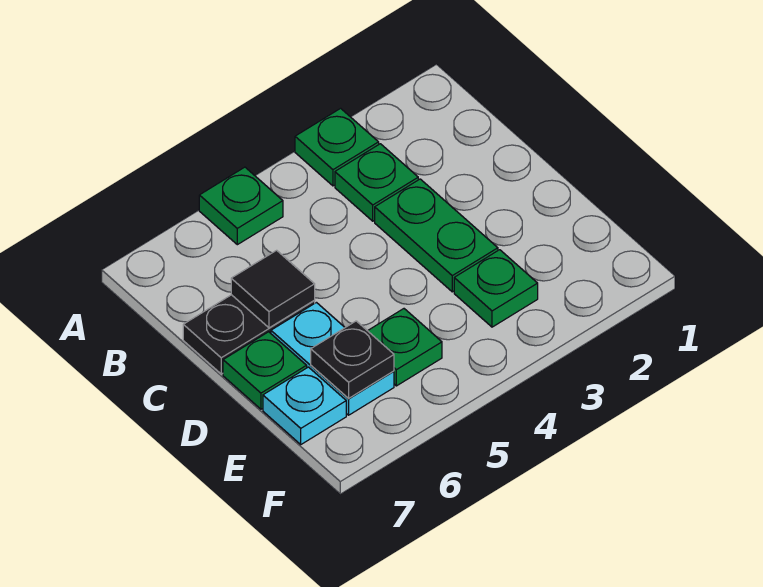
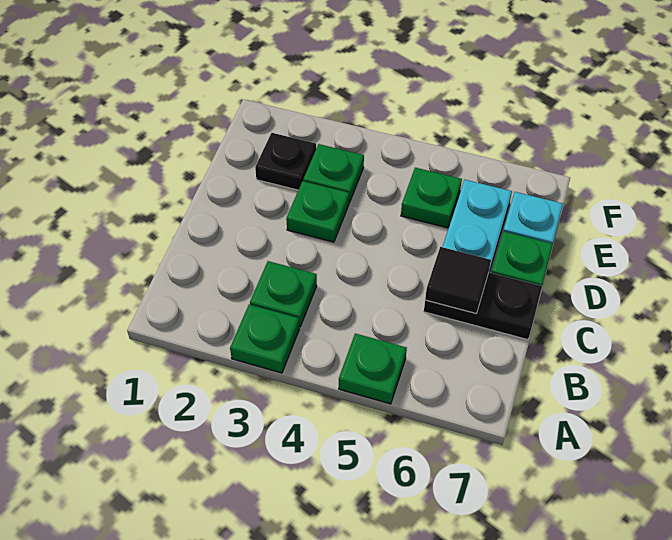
green 1x2 plate [375,179,498,292] -> green 1x1 plate [286,181,349,242]
black 1x1 plate [311,321,394,399] -> black 1x1 plate moved to [255,133,316,190]

